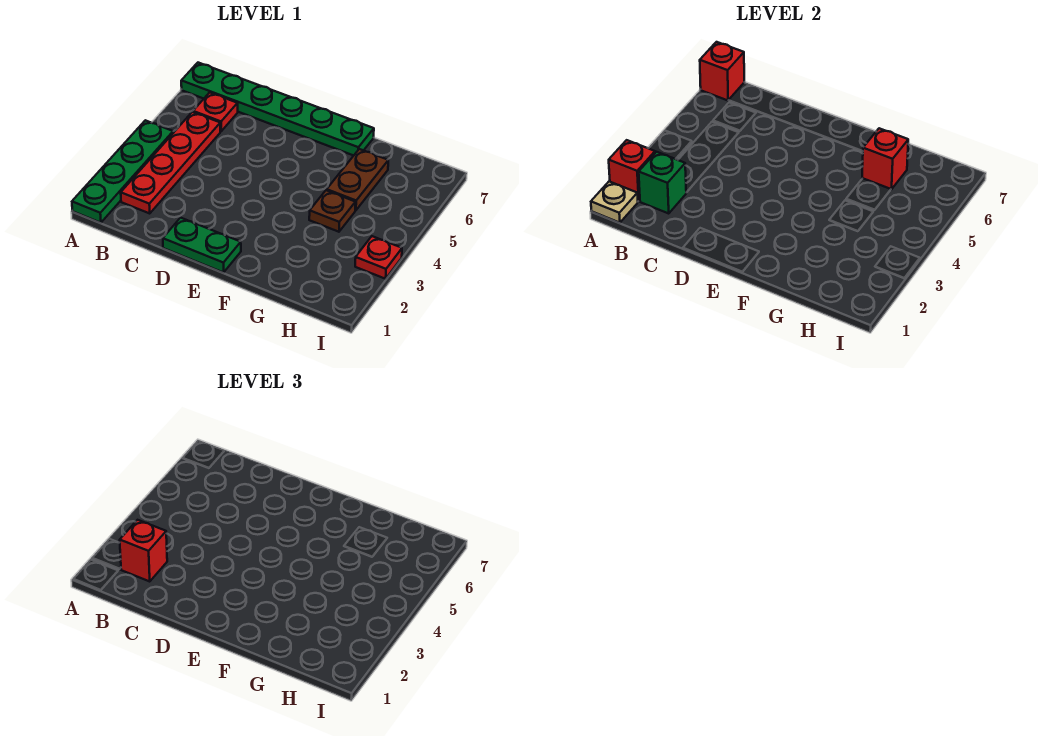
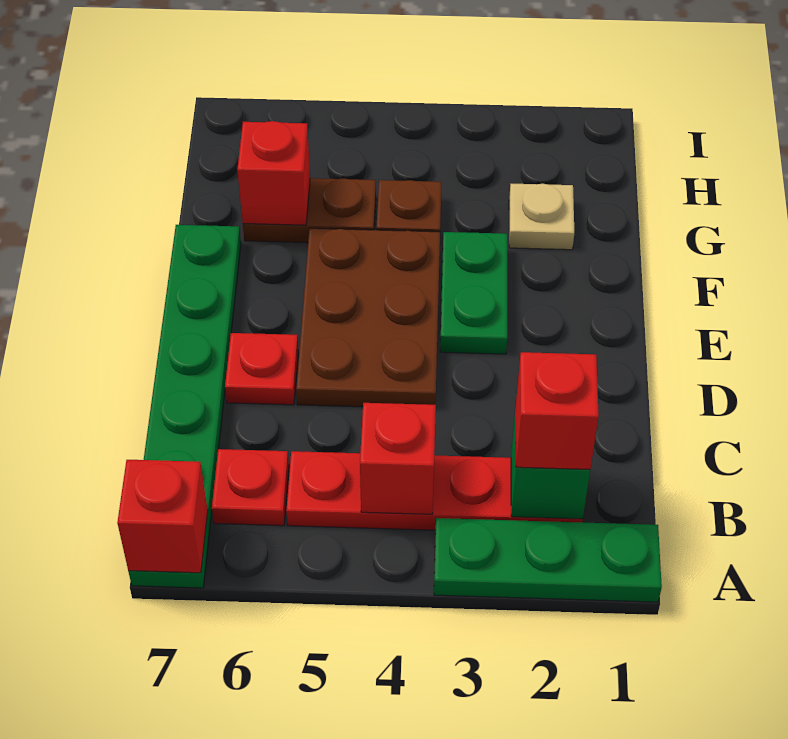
green 1x4 plate [72,120,173,223] -> green 1x3 plate [434,518,662,602]
tan 1x1 plate [591,182,638,223] -> tan 1x1 plate moved to [509,184,574,250]
red 1x1 brick [609,140,655,201] -> red 1x1 brick moved to [360,403,436,514]
green 1x2 plate [163,218,241,272] -> green 1x2 plate moved to [440,232,507,354]
none -> brown 2x3 plate [296,228,440,407]
red 1x1 plate [355,236,402,279] -> red 1x1 plate moved to [225,333,298,405]

